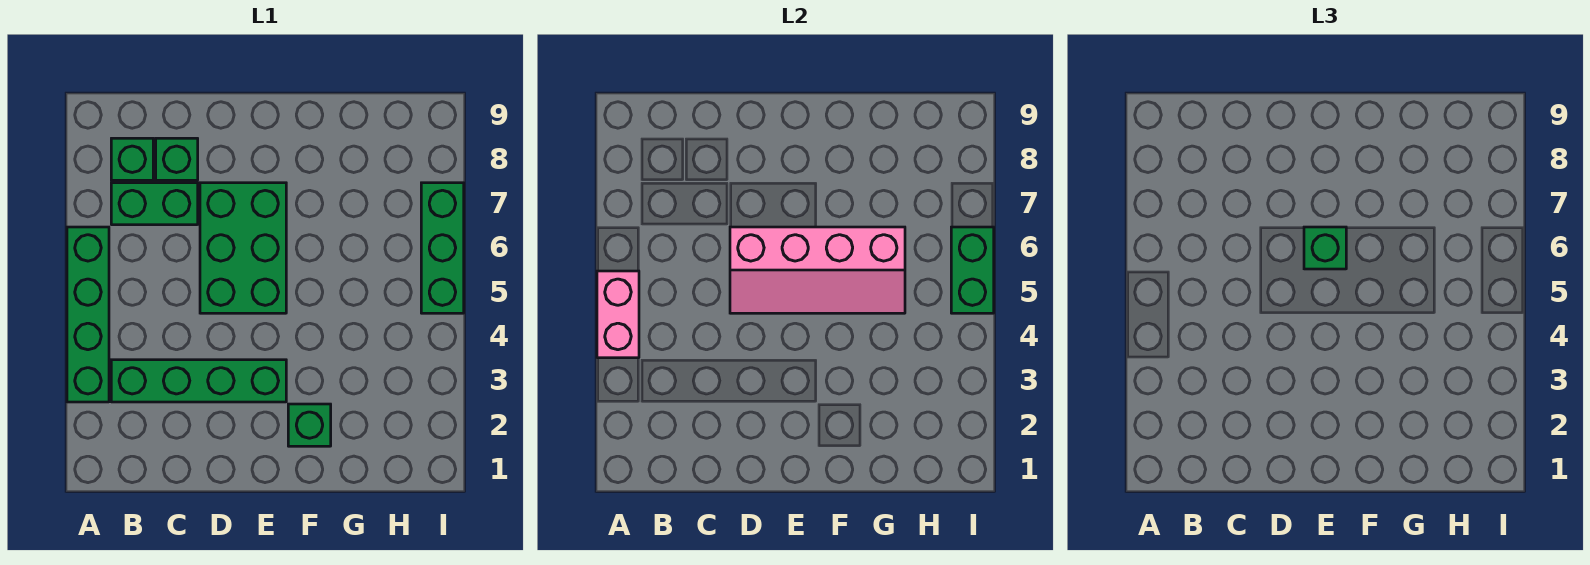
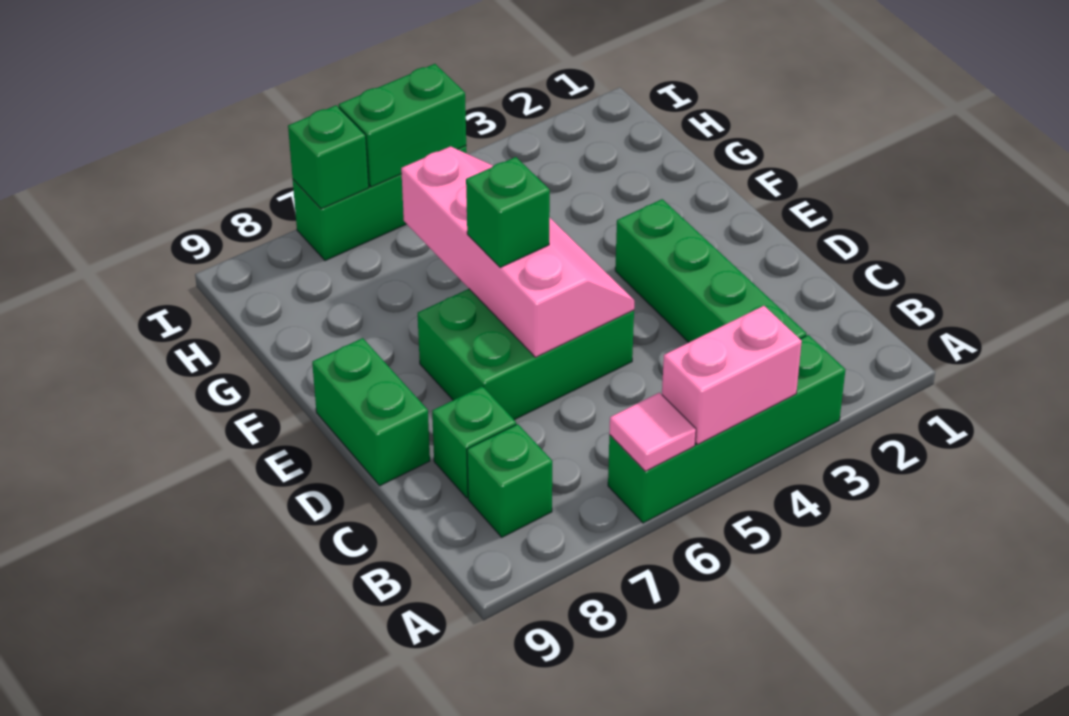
none -> pink 1x1 tile [609,393,696,471]
green 1x2 brick [111,183,198,225] -> green 1x2 brick moved to [312,338,430,486]
green 1x1 brick [288,404,331,446] -> green 1x1 brick moved to [288,105,369,209]

